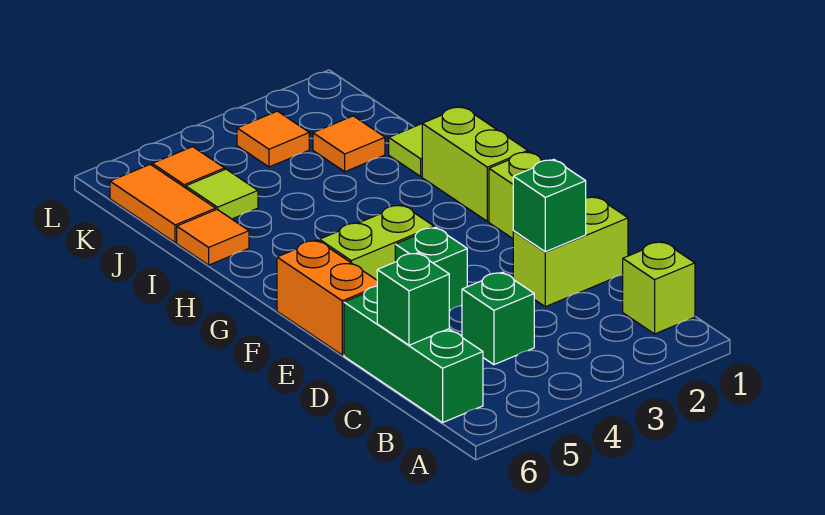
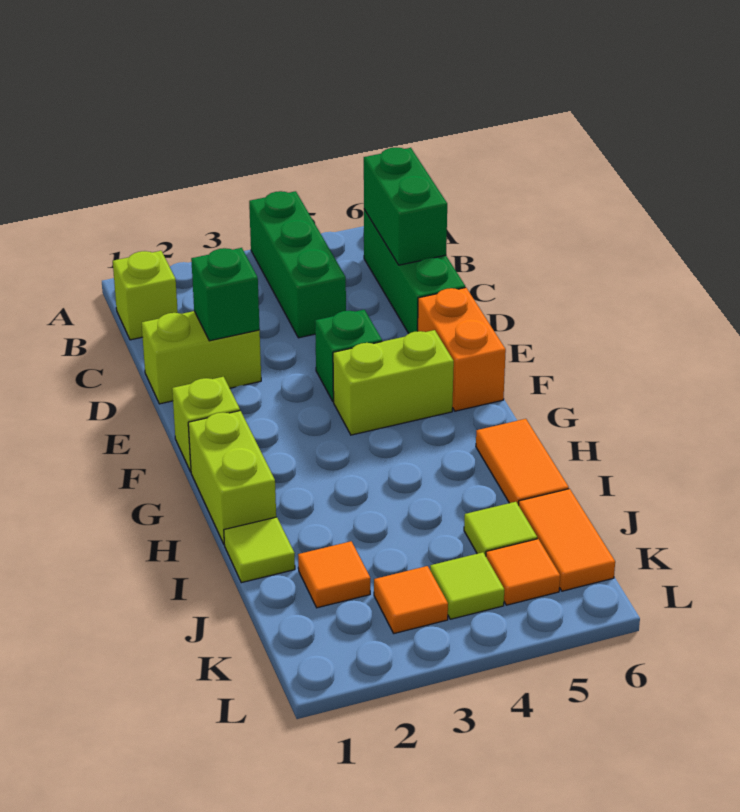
green 1x1 brick [462,272,534,365] -> green 1x3 brick [249,191,346,338]
green 1x1 brick [377,253,449,345] -> green 1x2 brick [364,148,447,265]
orange 1x1 tile [177,209,249,265] -> orange 1x2 tile [476,419,569,505]
none -> lime 1x1 tile [430,552,504,619]

